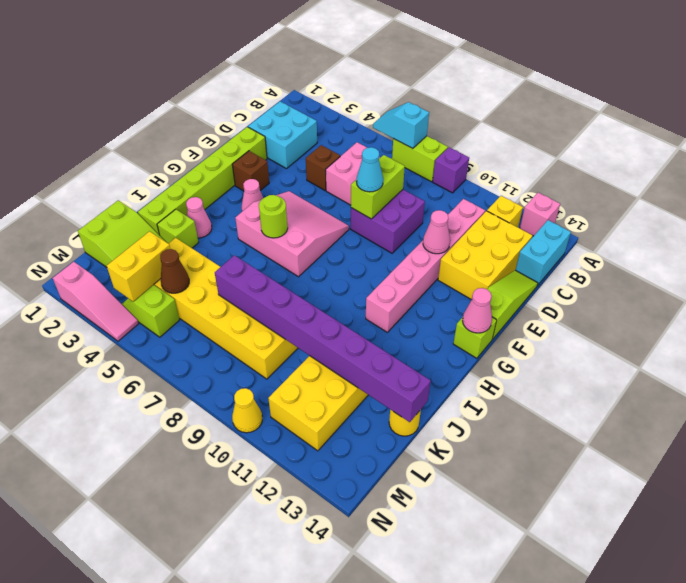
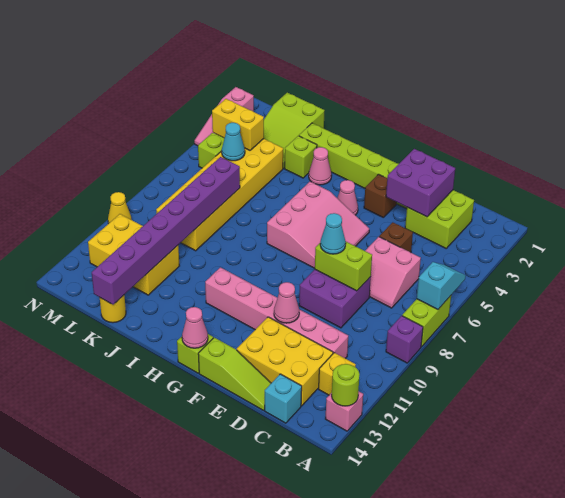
cyan 1x2 brick [516,220,571,286] -> cyan 1x1 brick [265,374,302,423]
cyan 2x2 brick [248,101,317,169] -> lime 2x2 brick [405,190,474,248]
none -> purple 2x2 brick [386,149,455,217]
lime 1x1 round brick [259,195,288,238] -> lime 1x1 round brick moved to [332,364,360,406]
brown 1x1 cone [160,249,189,293] -> cyan 1x1 cone [222,123,245,161]

